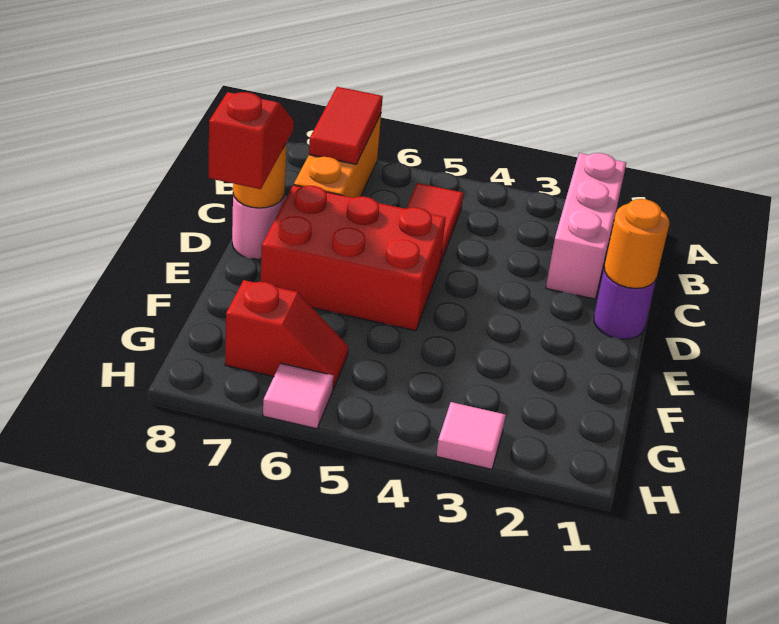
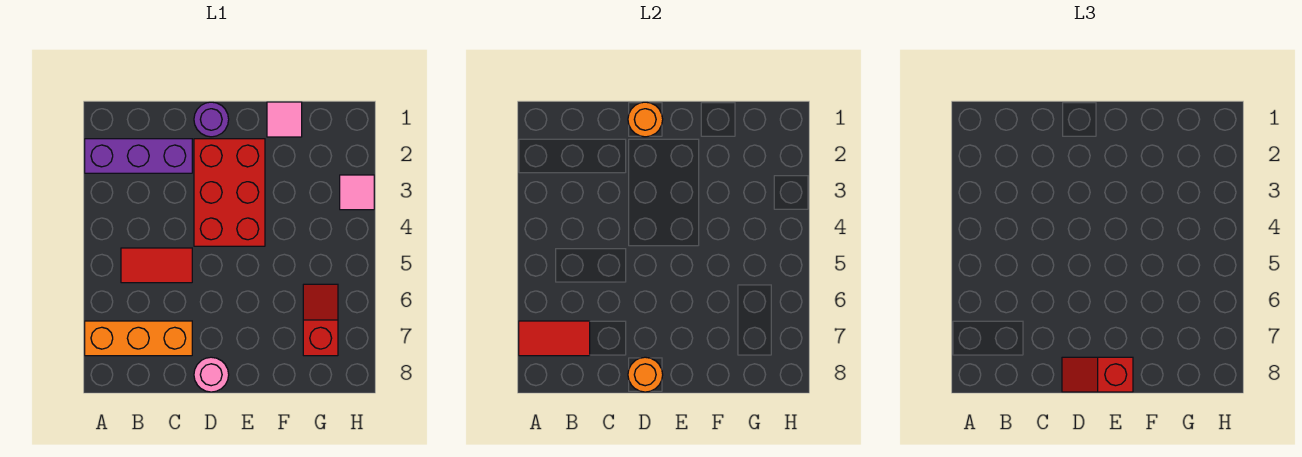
pink 1x3 brick [546,153,626,299] -> purple 1x3 brick [85,139,192,173]
red 2x3 brick [261,185,446,331] -> red 2x3 brick moved to [194,139,265,246]
pink 1x1 tile [263,363,334,429] -> pink 1x1 tile moved to [267,102,302,137]

